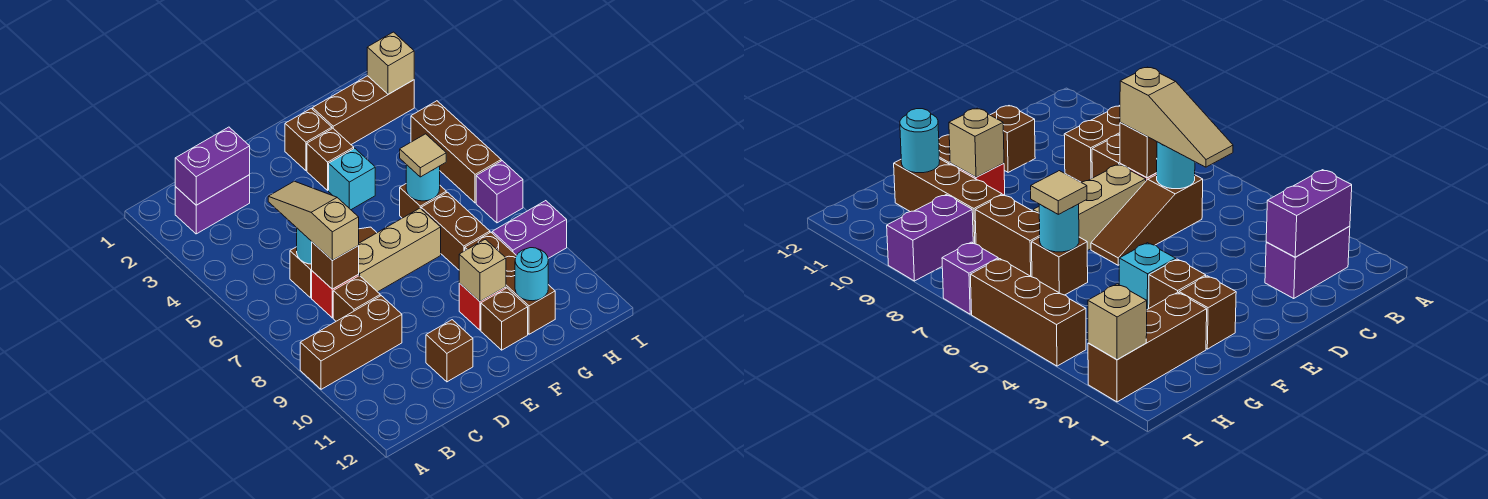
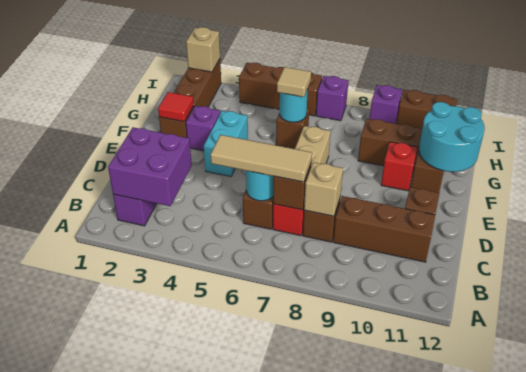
brown 1x3 brick [300,296,402,389] -> brown 1x3 brick turned to [333,196,435,262]
purple 1x2 brick [175,127,250,205] -> purple 2x2 brick [108,127,192,206]
tan 1x3 slope [268,181,359,260] -> tan 1x3 tile [210,135,312,182]
none -> red 1x1 tile [158,92,194,122]
brown 1x1 brick [307,128,354,190] -> purple 1x1 brick [186,106,221,151]
cyan 1x1 brick [329,148,375,210] -> cyan 1x2 brick [204,111,248,176]
tan 1x1 brick [459,239,506,301] -> tan 1x1 brick moved to [304,162,343,216]
brown 1x2 brick [421,192,490,270] -> brown 1x2 brick moved to [397,90,457,128]
cyan 1x1 round brick [515,248,548,301] -> cyan 2x2 round brick [419,102,485,172]
purple 1x2 brick [492,201,567,258] -> purple 1x1 brick [370,85,402,124]

